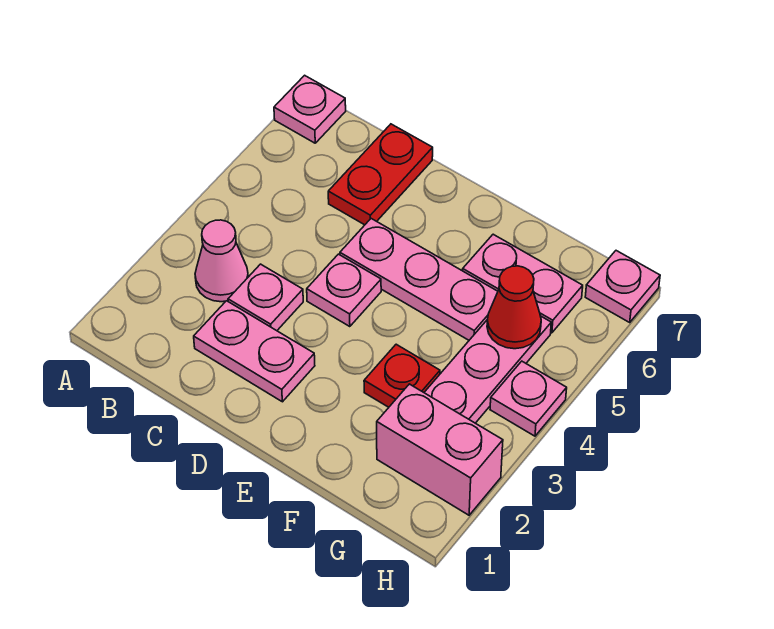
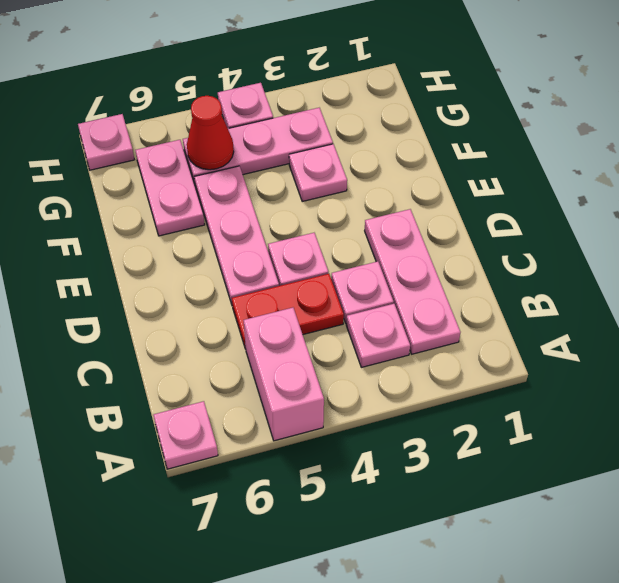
pink 1x1 cone [195,220,248,302] -> pink 1x1 plate [346,304,410,367]
pink 1x2 plate [194,301,315,402] -> pink 1x3 plate [365,209,461,354]
red 1x2 plate [328,124,433,225] -> red 1x2 plate moved to [232,274,344,349]
red 1x1 plate [364,344,440,407] -> pink 1x1 plate [289,144,347,202]
pink 1x2 brick [377,384,503,515] -> pink 1x2 brick moved to [244,308,324,441]

